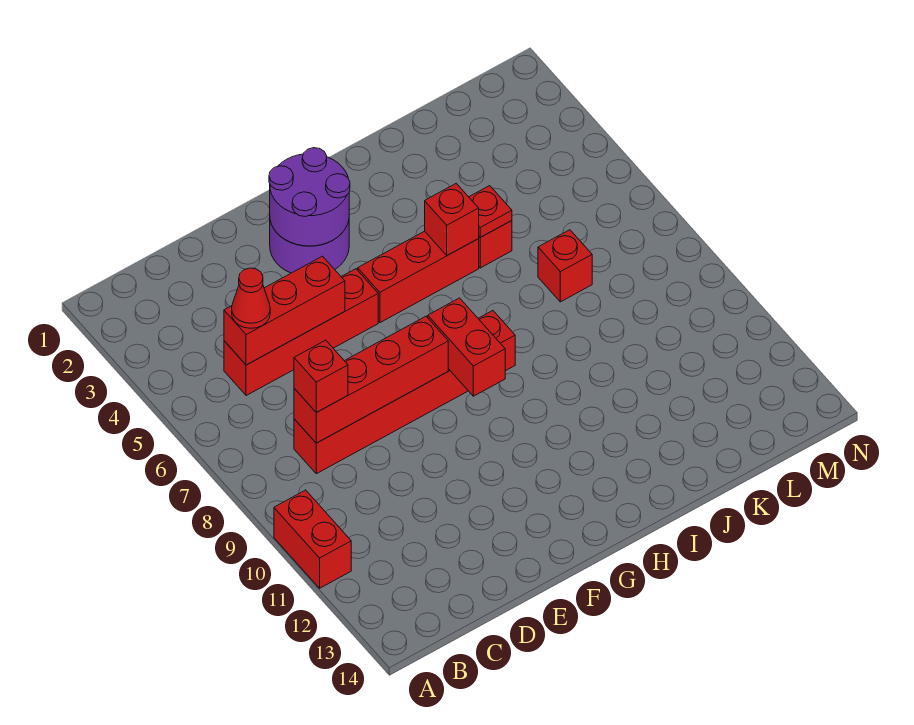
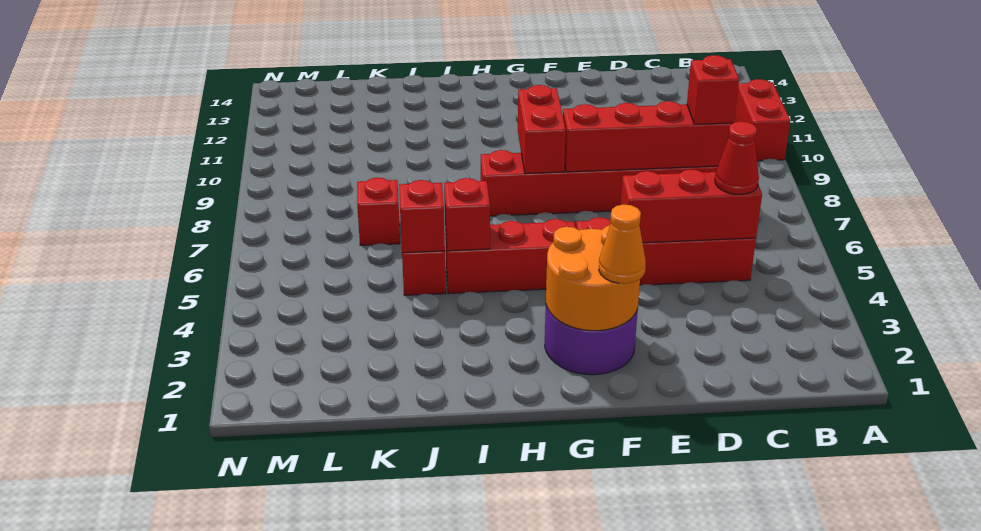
purple 2x2 round brick [269,148,350,246] -> orange 2x2 round brick [546,226,640,331]
none -> orange 1x1 cone [599,204,646,284]
red 1x1 plate [469,186,512,237] -> red 1x1 brick [399,180,445,253]

